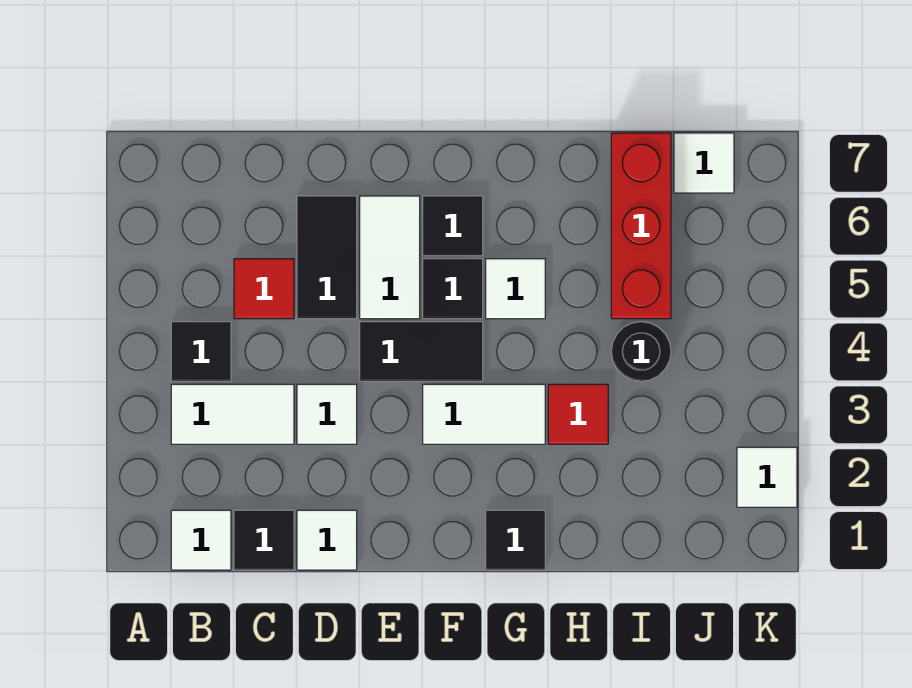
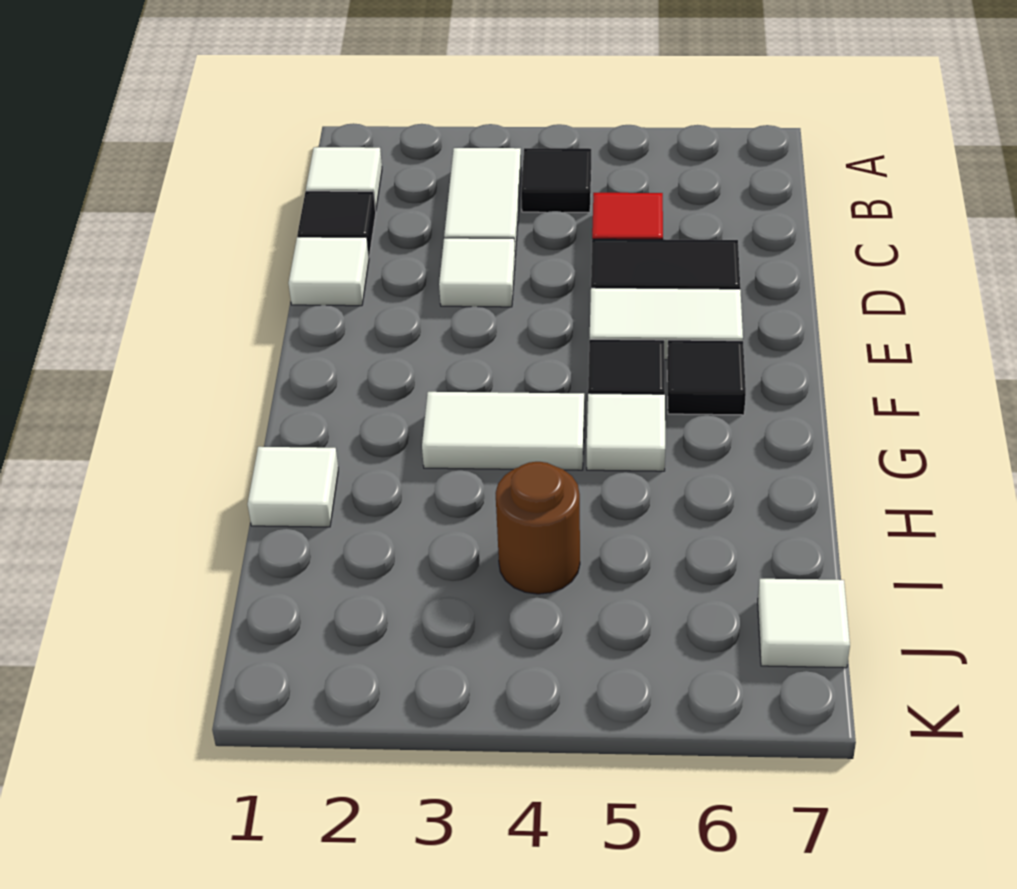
black 1x2 tile [360,322,483,381] -> none
white 1x2 tile [423,384,545,444] -> white 1x2 tile turned to [422,392,584,470]
black 1x1 tile [486,510,545,570] -> none
red 1x1 tile [548,384,608,444] -> none
black 1x1 round brick [611,322,671,381] -> brown 1x1 round brick [496,462,580,594]
red 1x3 brick [611,133,671,319] -> none
white 1x1 tile [737,447,797,507] -> white 1x1 tile moved to [247,447,338,527]

